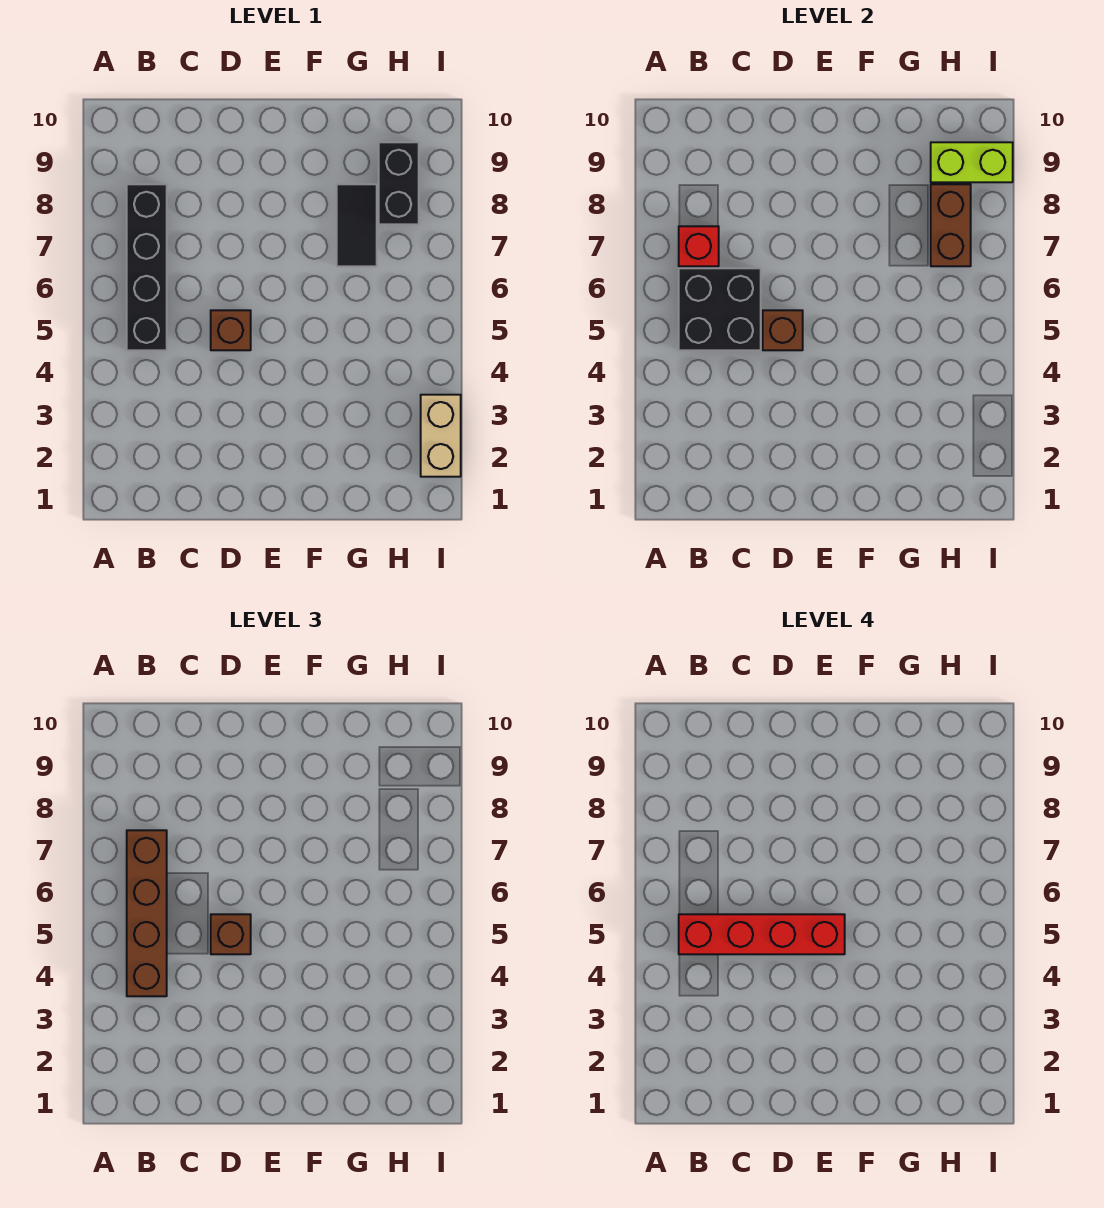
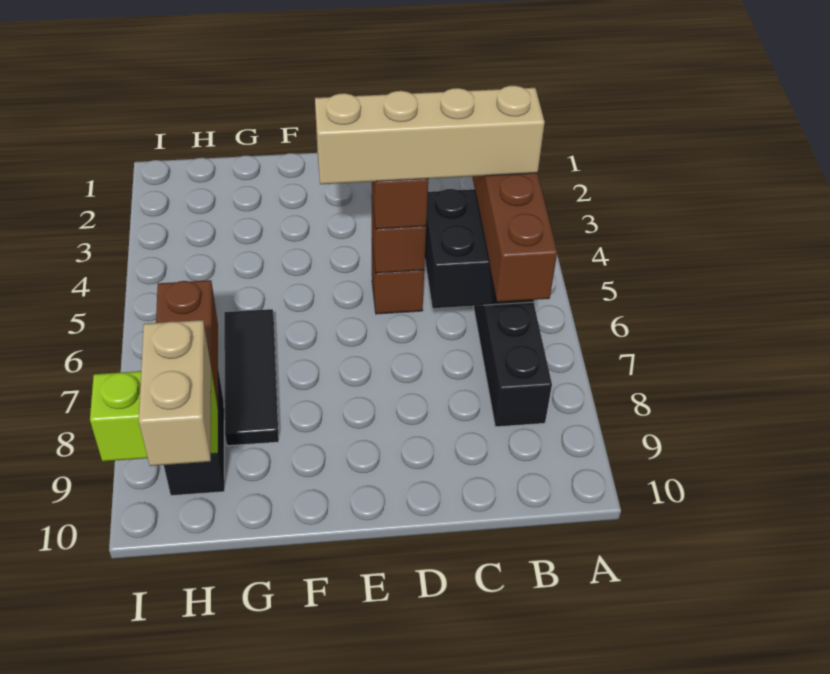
red 1x4 brick [679,914,845,954] -> tan 1x4 brick [315,86,545,184]
red 1x1 brick [679,226,719,266] -> none
black 1x2 tile [337,184,377,266] -> black 1x3 tile [224,309,279,446]
tan 1x2 brick [421,395,461,477] -> tan 1x2 brick moved to [139,320,211,466]

